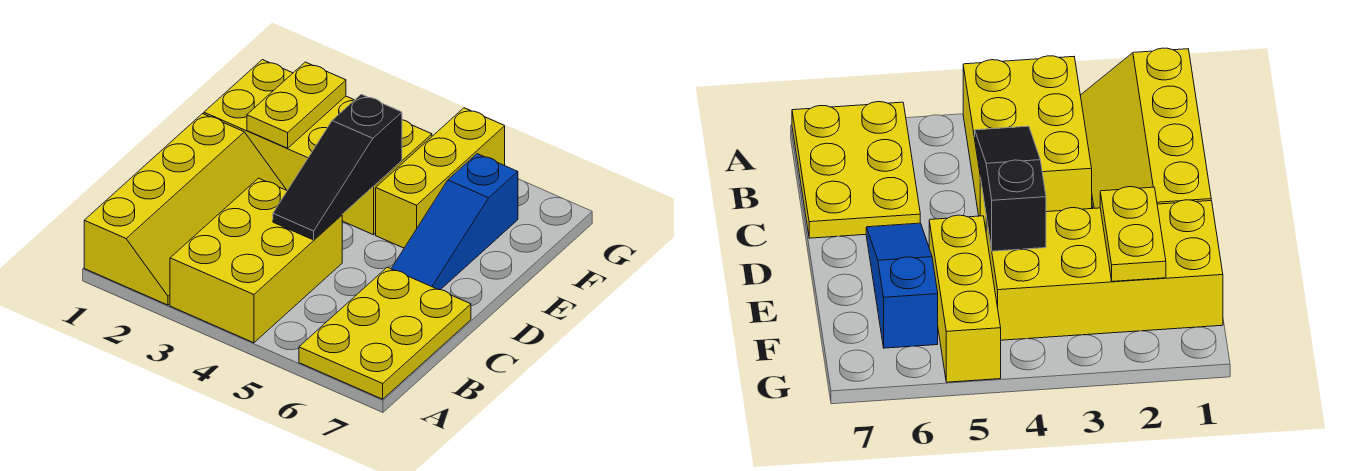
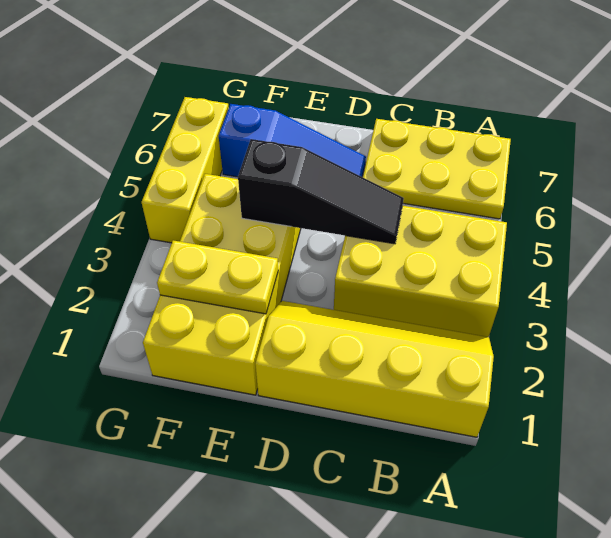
yellow 1x3 brick [376,108,505,248] -> yellow 1x3 brick turned to [142,97,229,243]

